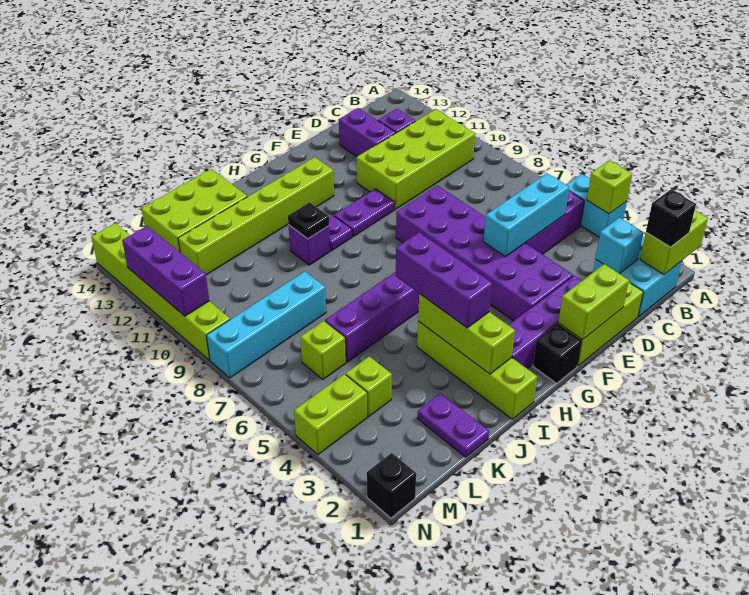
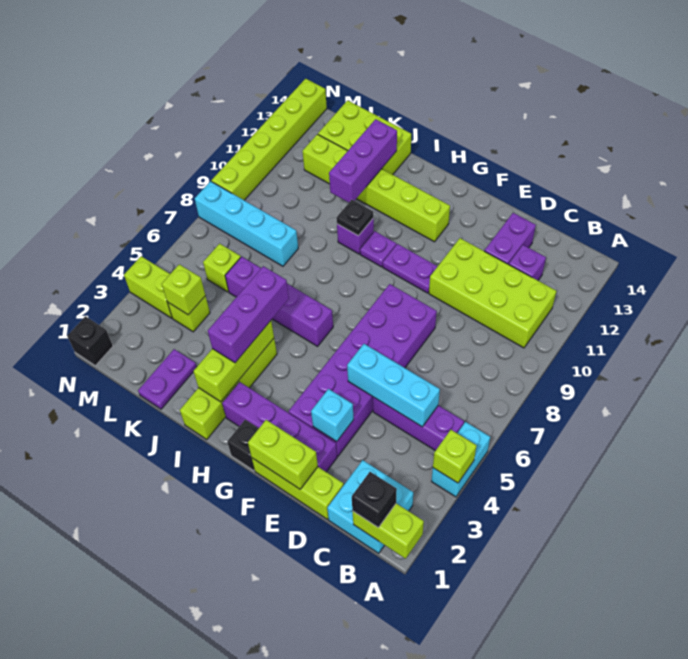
cyan 1x1 brick [596,218,643,274] -> cyan 1x1 brick moved to [311,389,354,442]
none -> lime 1x1 brick [162,264,206,315]
purple 1x3 brick [122,226,209,316] -> purple 1x3 brick moved to [329,119,397,203]

